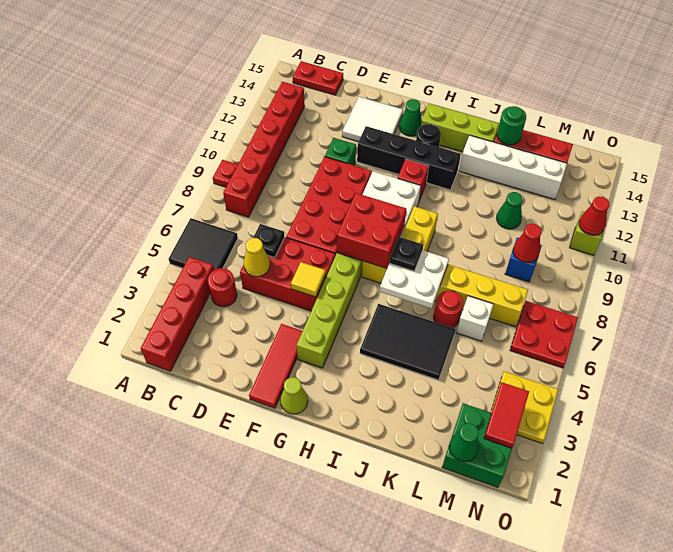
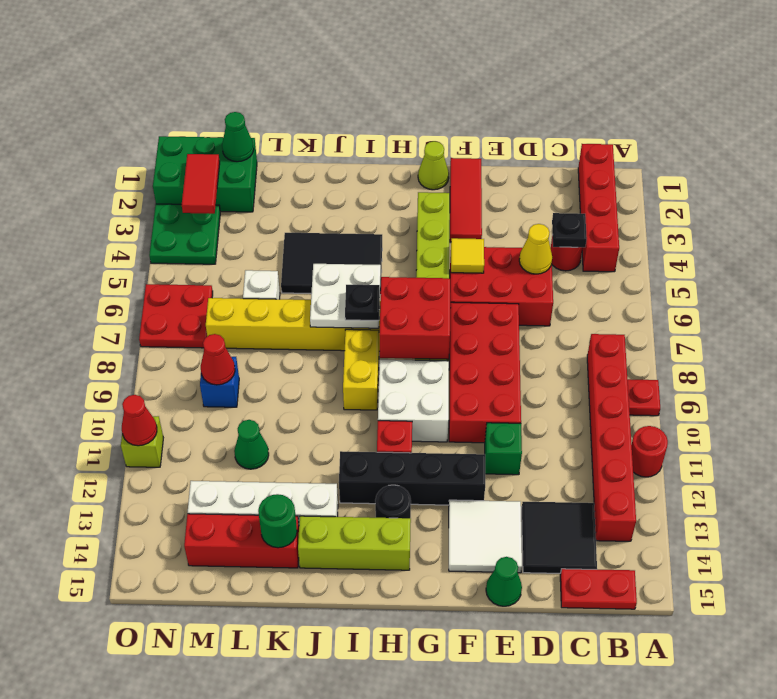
black 2x2 tile [169,218,238,270] -> black 2x2 tile moved to [522,502,597,573]
black 1x1 plate [253,224,285,258] -> black 1x1 plate moved to [552,213,587,247]
green 1x1 cone [399,99,422,136] -> green 1x1 cone moved to [486,557,522,606]
red 1x1 round brick [433,291,463,328] -> red 1x1 round brick moved to [632,426,668,477]
green 2x2 brick [442,403,512,487] -> green 2x3 brick [153,136,257,212]
yellow 2x2 plate [491,371,558,443] -> green 2x2 plate [149,204,220,264]

